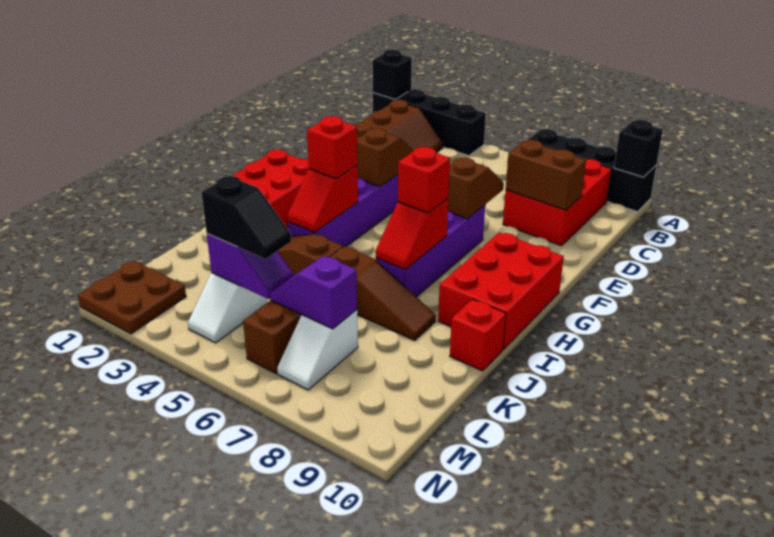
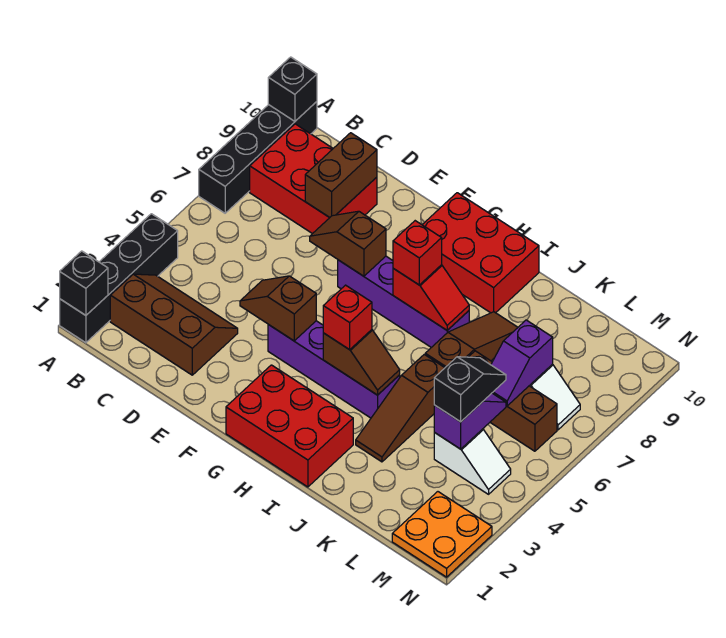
red 1x2 slope [287,165,358,232] -> brown 1x2 slope [323,330,400,395]
red 1x1 brick [450,299,506,371] -> none
brown 2x2 plate [78,261,186,334] -> orange 2x2 plate [392,492,492,577]

